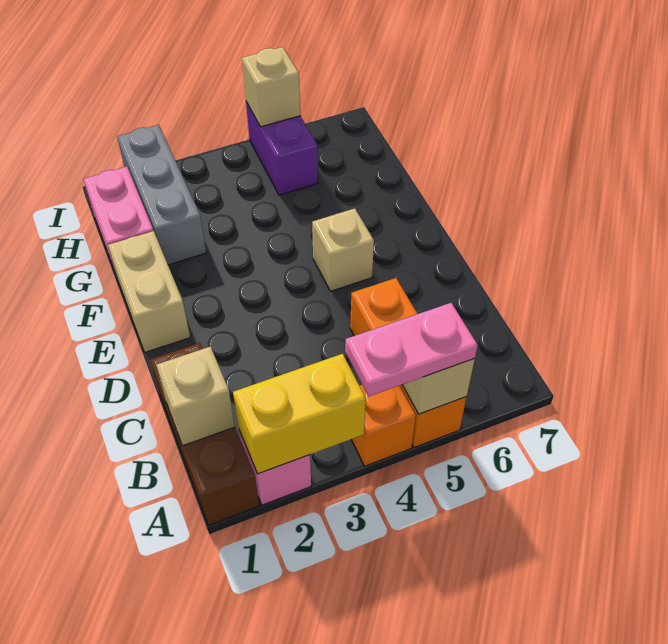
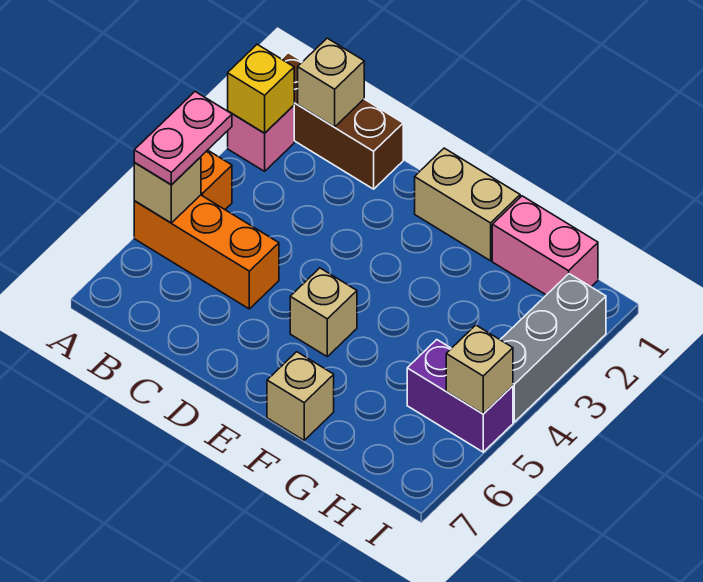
yellow 1x2 brick [233,354,366,474] -> yellow 1x1 brick [228,44,294,133]
none -> tan 1x1 brick [267,352,334,440]
grey 1x3 brick [117,125,206,265] -> grey 1x3 brick turned to [500,274,606,422]

